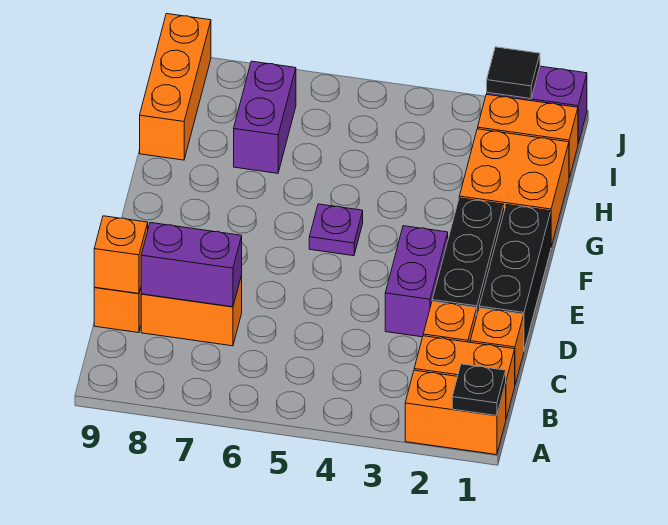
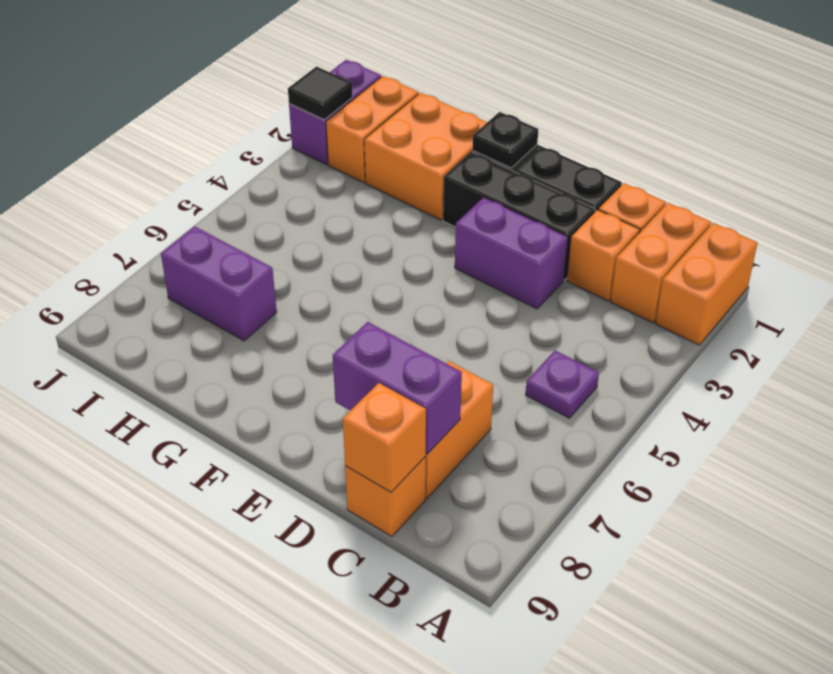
black 1x1 plate [452,364,506,416] -> black 1x1 plate moved to [472,112,538,168]
purple 1x2 brick [141,223,242,307] -> purple 1x2 brick turned to [333,322,462,454]
purple 1x1 plate [309,204,363,256] -> purple 1x1 plate moved to [526,350,599,418]
orange 1x3 brick [140,14,211,160] -> none

